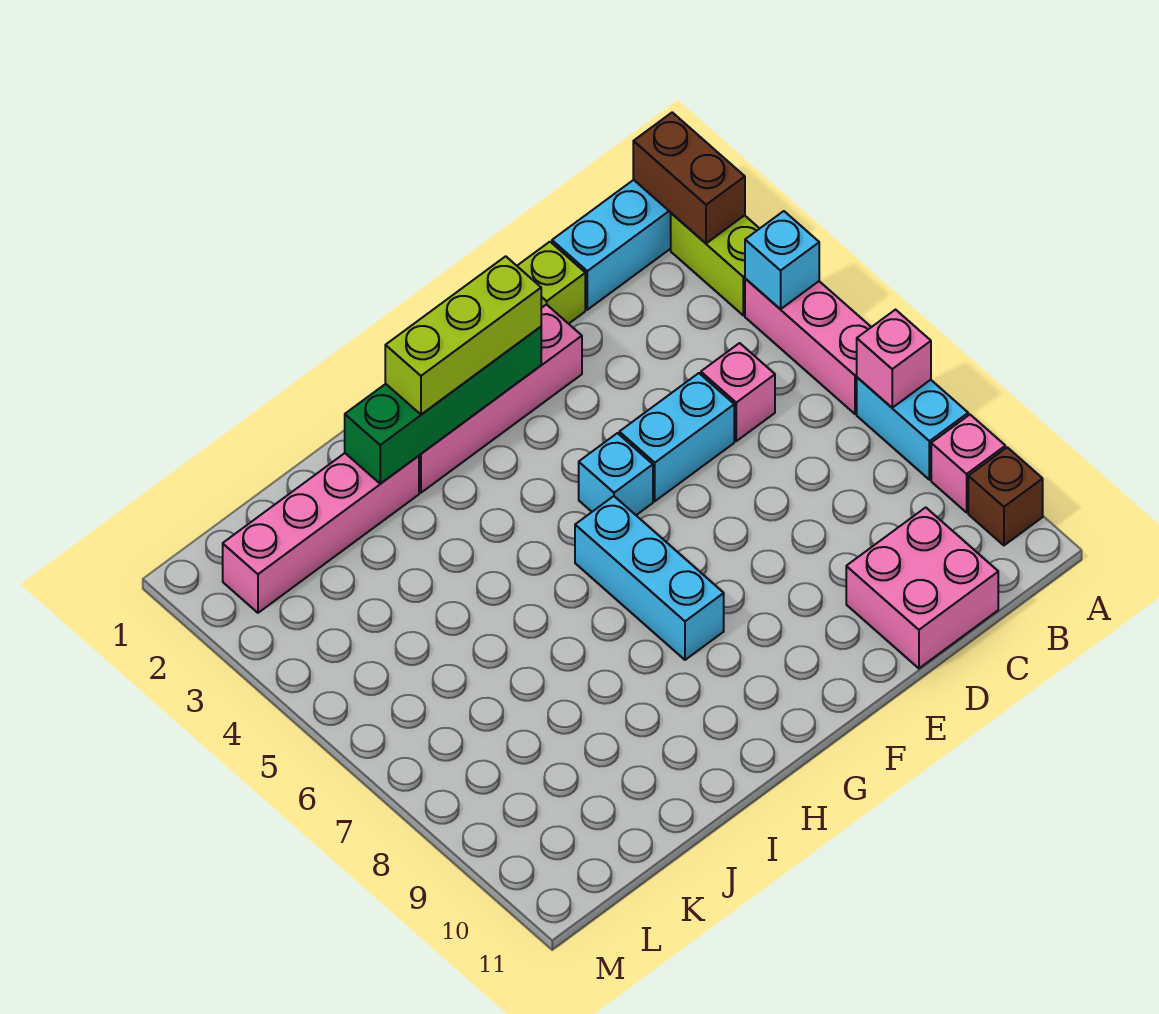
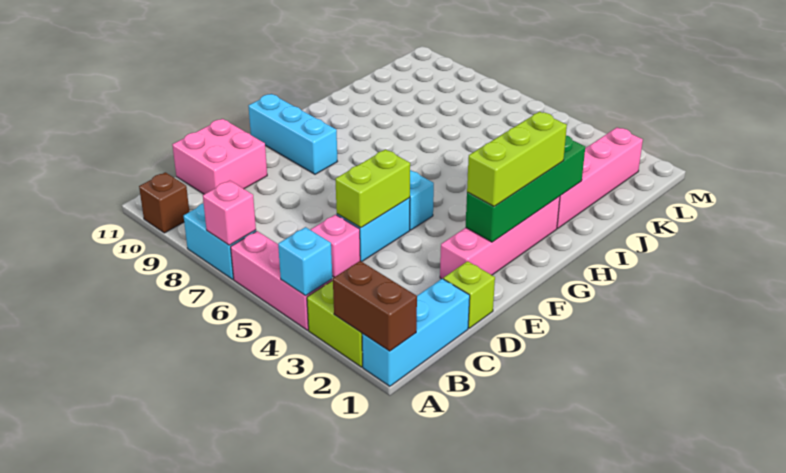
pink 1x1 brick [931,415,1005,512] -> none
none -> lime 1x2 brick [335,149,410,228]
cyan 1x3 brick [575,496,724,660] -> cyan 1x3 brick moved to [249,94,337,174]

